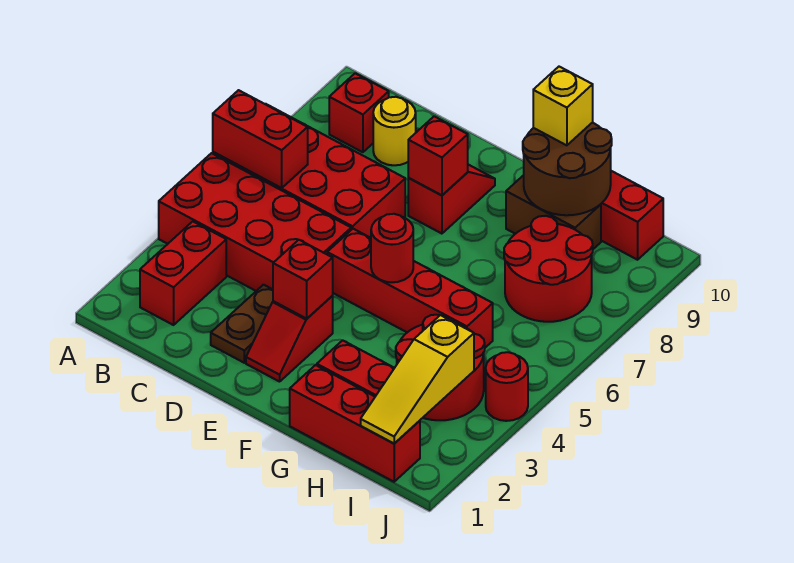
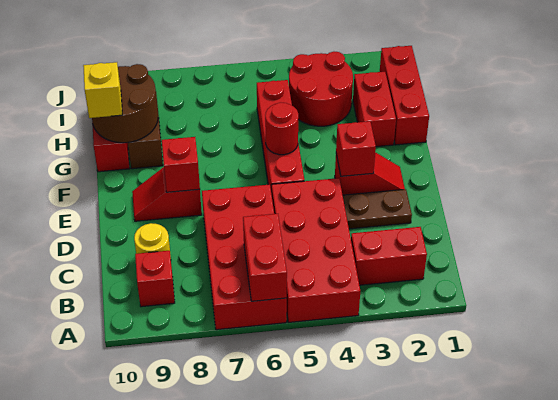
red 2x2 round brick [504,216,593,322] -> none
yellow 1x3 slope [361,315,474,444] -> none
red 1x1 round brick [486,352,528,421] -> none

